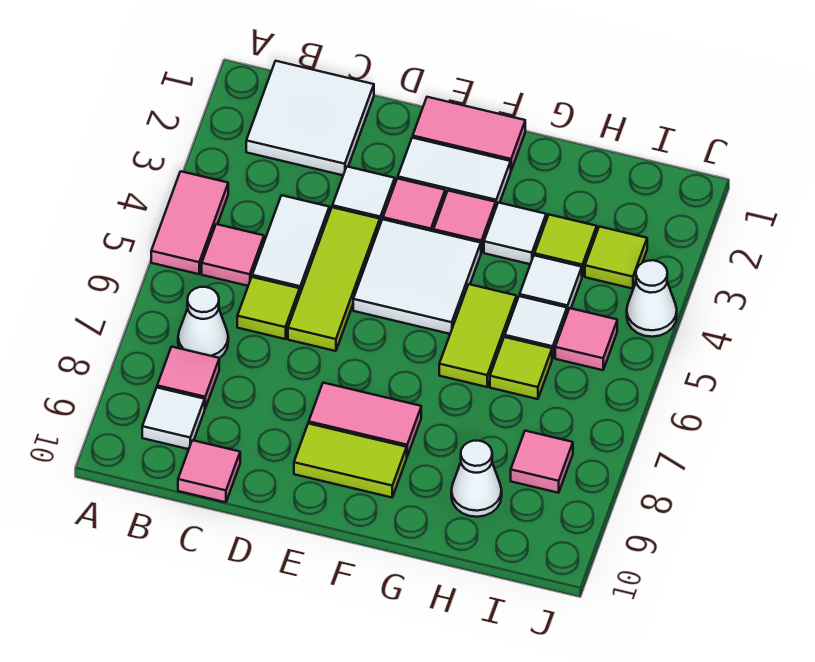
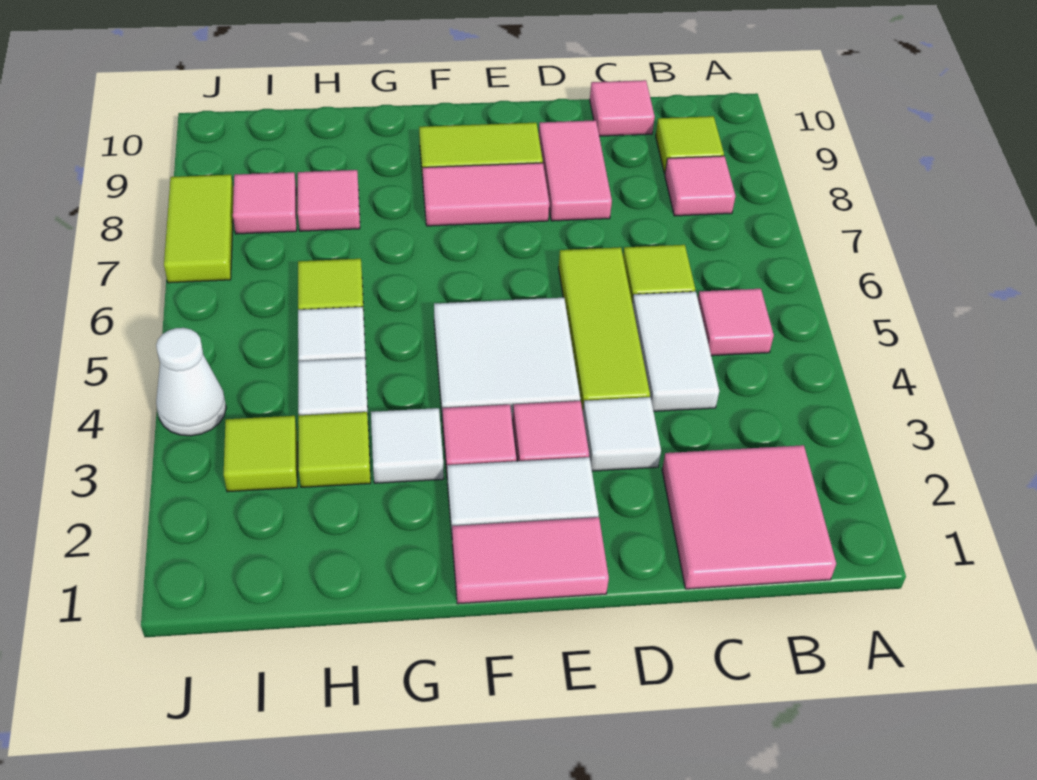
pink 1x2 tile [151,171,228,274] -> pink 1x2 tile moved to [539,120,612,221]
white 2x2 tile [246,61,374,175] -> pink 2x2 tile [662,445,836,589]
white 1x1 cone [178,287,228,358] -> none
white 1x1 tile [142,388,205,449] -> lime 1x1 tile [656,116,724,174]
lime 1x2 tile [439,284,516,387] -> lime 1x2 tile moved to [164,175,234,283]
white 1x1 cone [451,441,502,517] -> none
pink 1x1 tile [555,308,617,370] -> pink 1x1 tile moved to [298,170,360,231]

